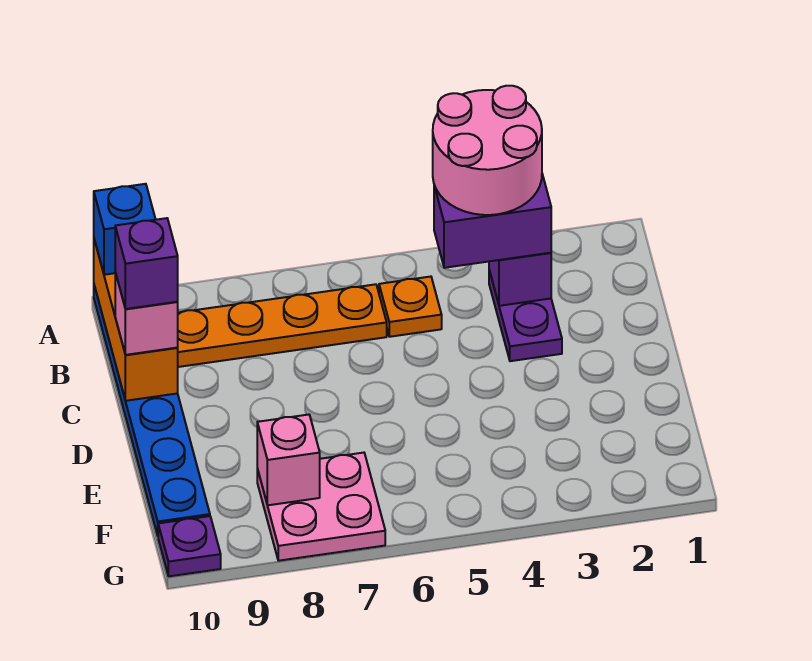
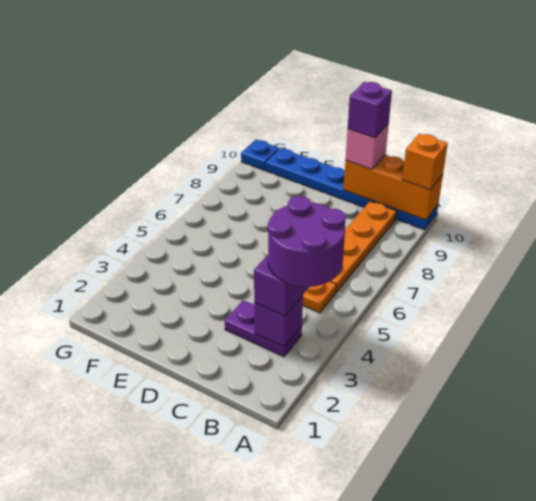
pink 2x2 round brick [433,86,542,215] -> purple 2x2 round brick [268,196,346,287]
blue 1x1 brick [94,184,156,275] -> orange 1x1 brick [402,134,448,190]
pink 2x2 plate [257,453,385,561] -> none
pink 1x1 brick [257,415,320,505] -> none
purple 1x1 plate [158,516,221,576] -> blue 1x1 plate [241,140,279,170]

